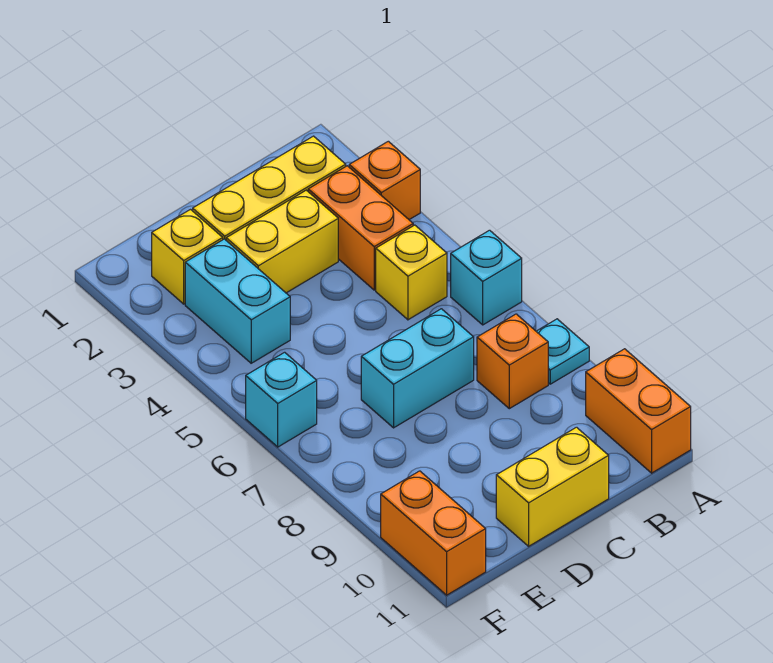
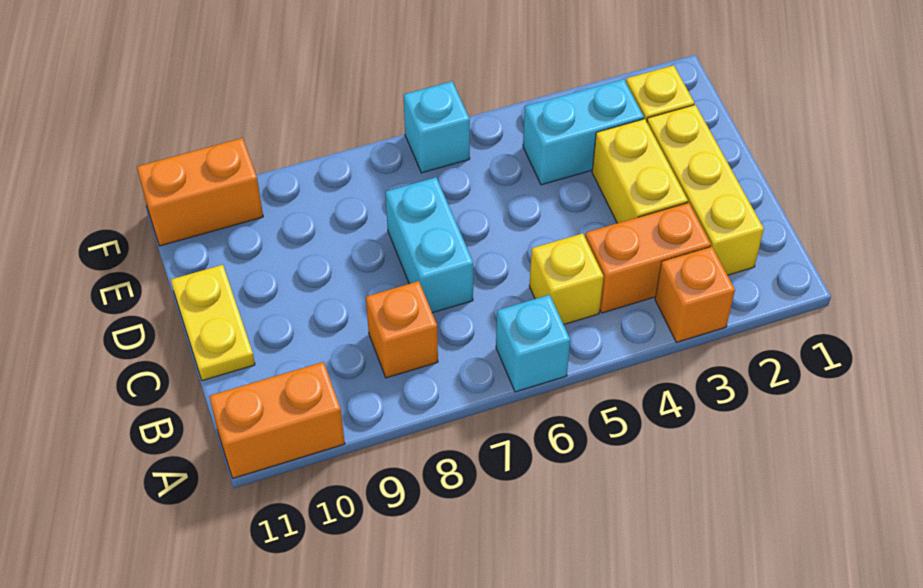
cyan 1x1 plate [536,319,589,384] -> none
yellow 1x2 brick [496,427,609,546] -> yellow 1x2 plate [171,265,255,381]

